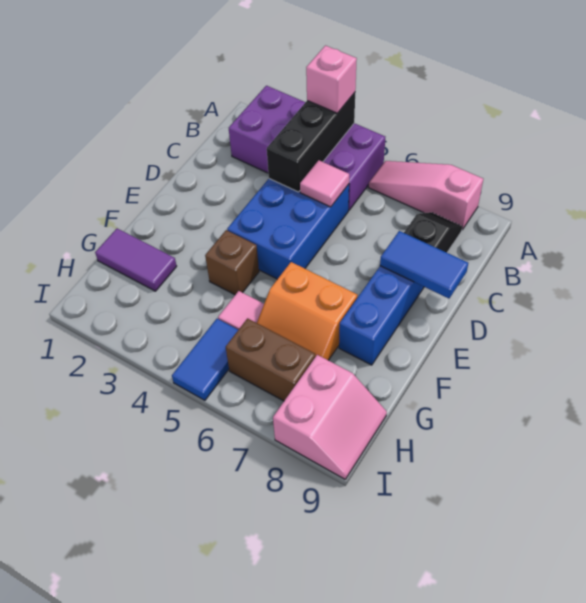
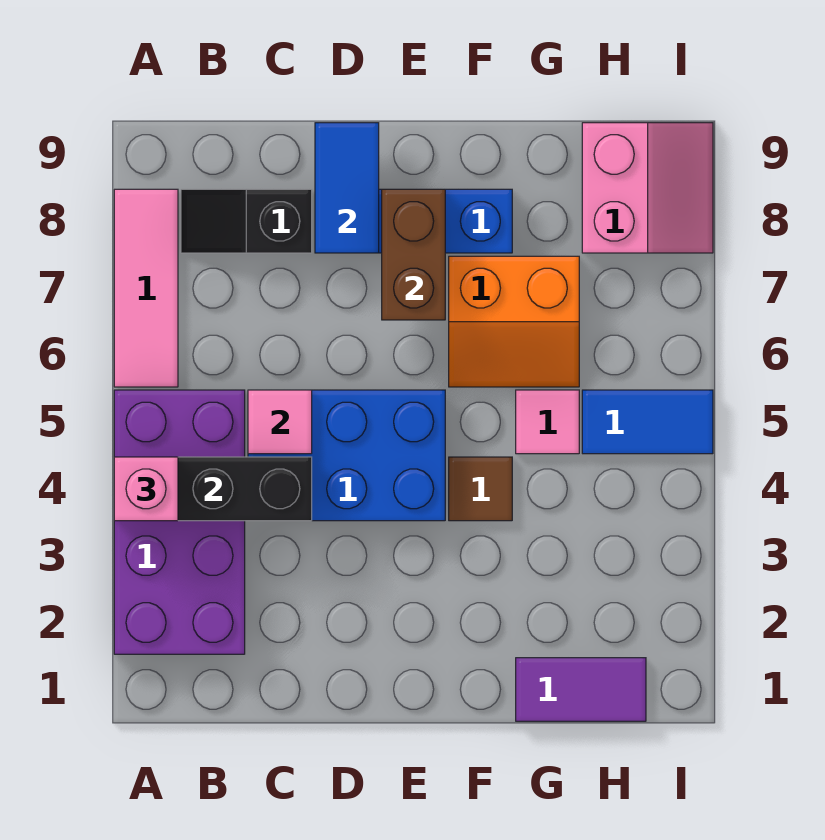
pink 1x3 slope [368,161,483,230] -> pink 1x3 tile [114,189,178,387]
brown 1x1 brick [205,230,259,295] -> brown 1x1 tile [449,457,512,521]
orange 2x2 slope [257,262,357,360] -> orange 2x2 slope turned to [449,256,579,387]
purple 1x2 tile [95,229,177,291] -> purple 1x2 tile turned to [516,658,646,721]
brown 1x2 brick [226,318,315,401] -> brown 1x2 brick moved to [382,189,445,320]
pink 2x2 slope [273,355,387,479] -> pink 2x2 slope turned to [582,123,713,253]

